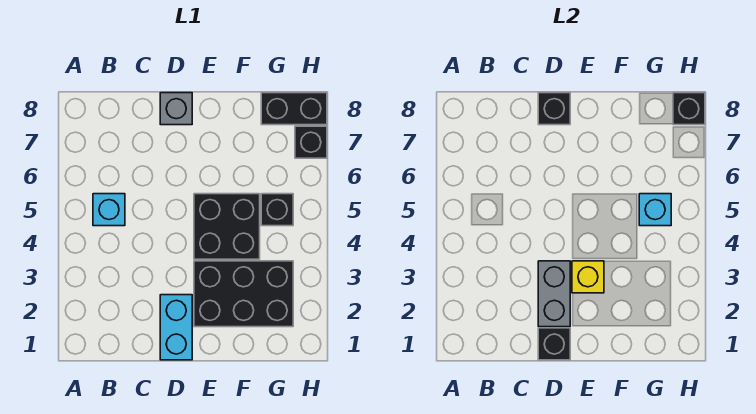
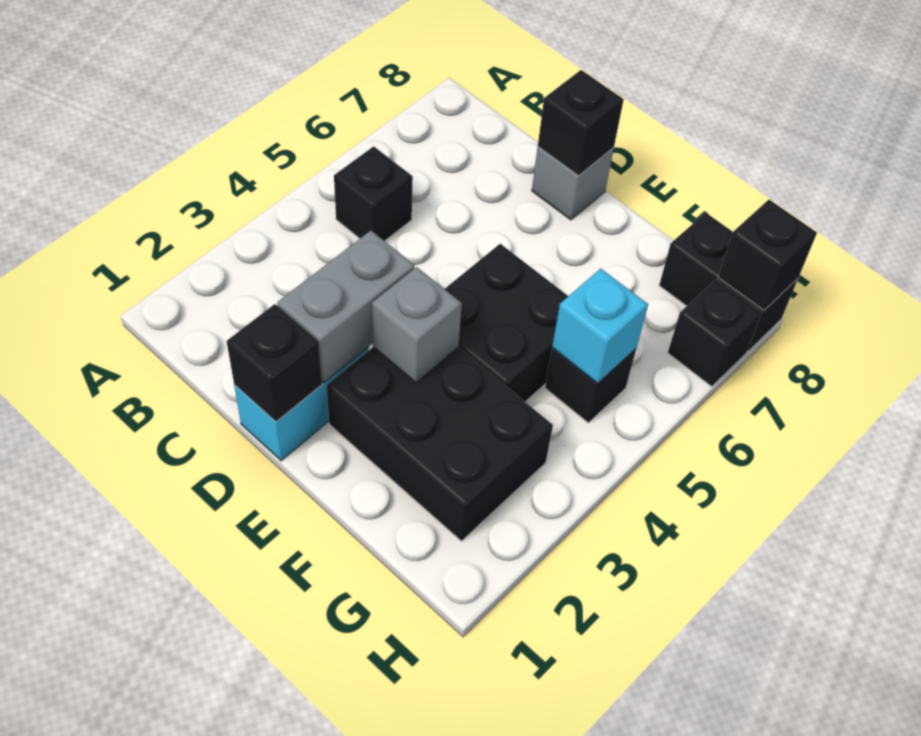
cyan 1x1 brick [93,194,125,226] -> black 1x1 brick [334,146,413,241]
yellow 1x1 brick [572,261,604,293] -> grey 1x1 brick [372,267,462,383]

